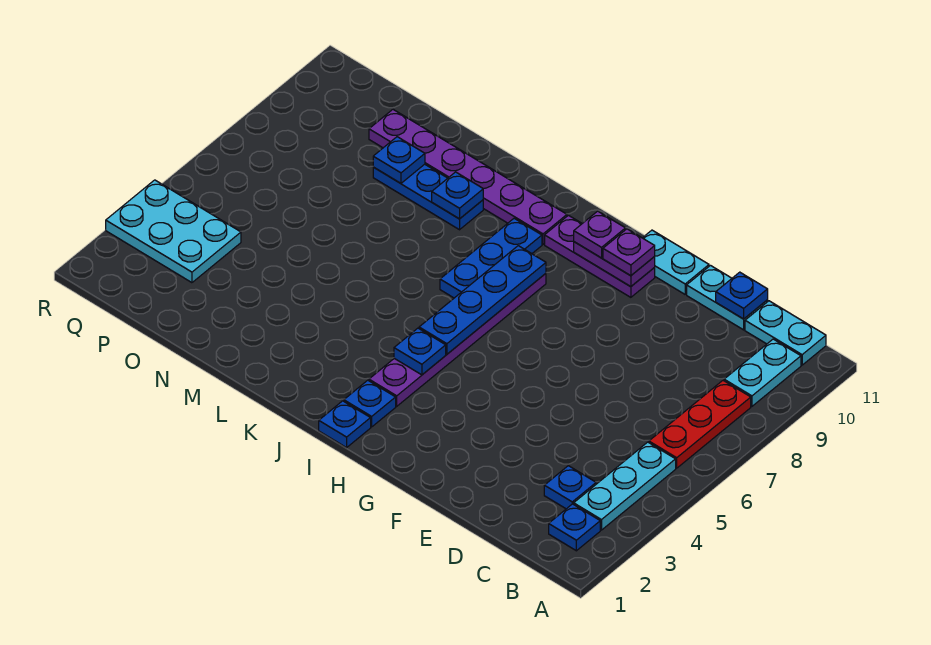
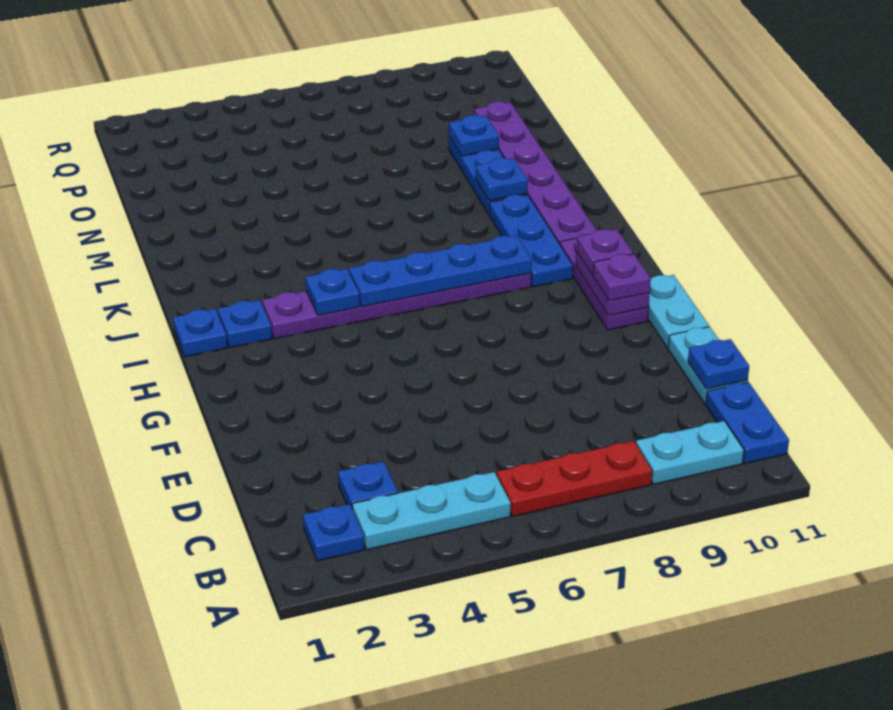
cyan 1x2 plate [745,301,826,365] -> blue 1x2 plate [706,382,789,463]
blue 1x3 plate [440,218,542,298] -> blue 1x3 plate turned to [489,195,573,287]
cyan 2x3 plate [106,180,241,283] -> none

